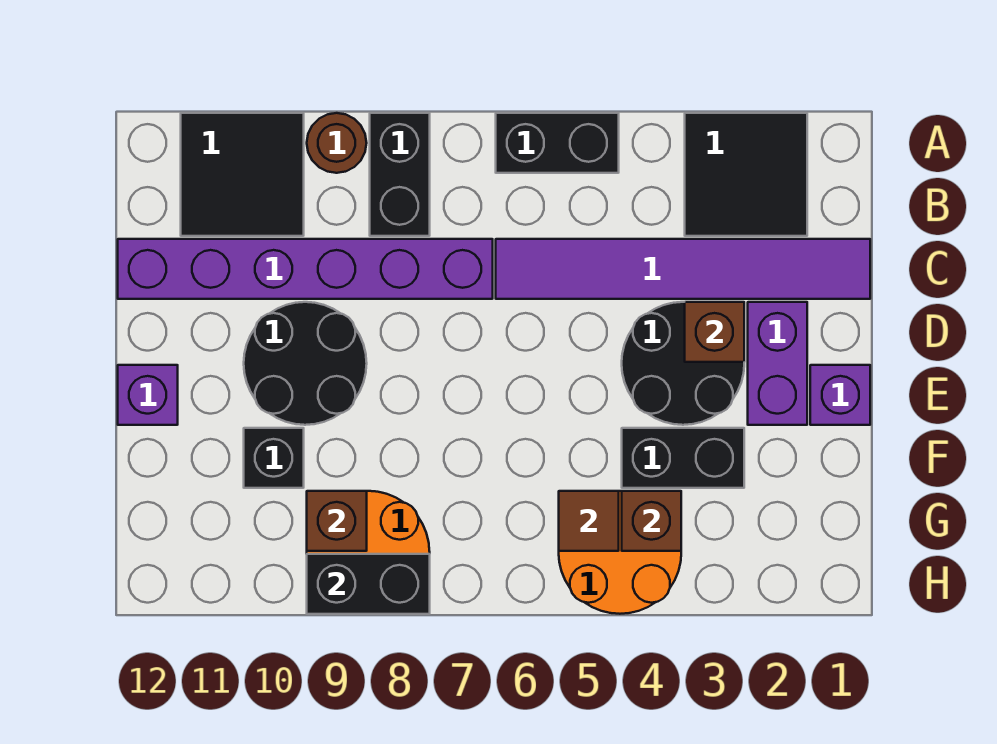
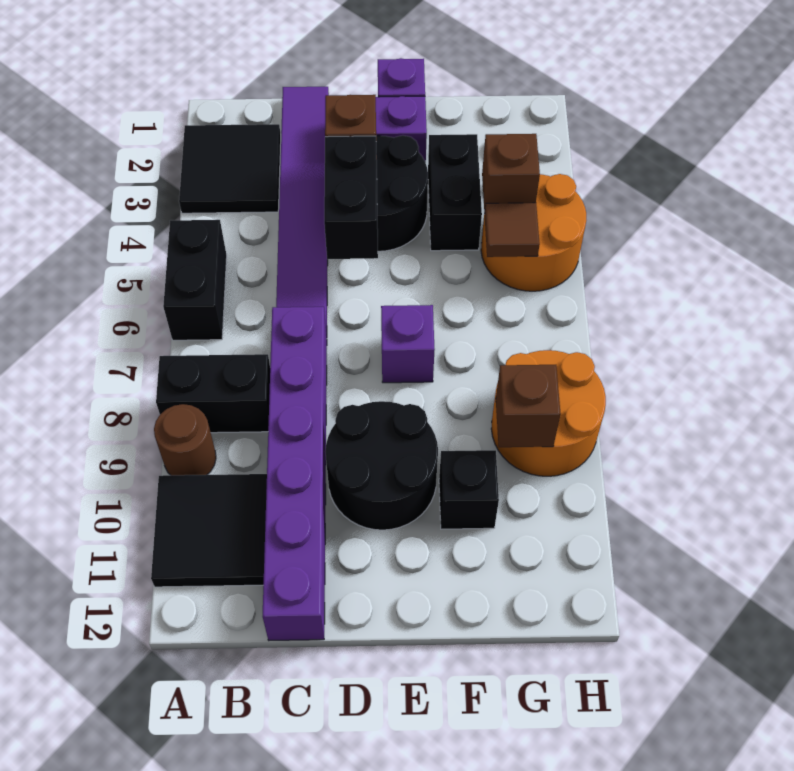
purple 1x1 brick [118,365,178,425] -> purple 1x1 brick moved to [381,305,435,383]
black 1x2 brick [307,554,430,614] -> black 1x2 brick moved to [324,136,378,259]

